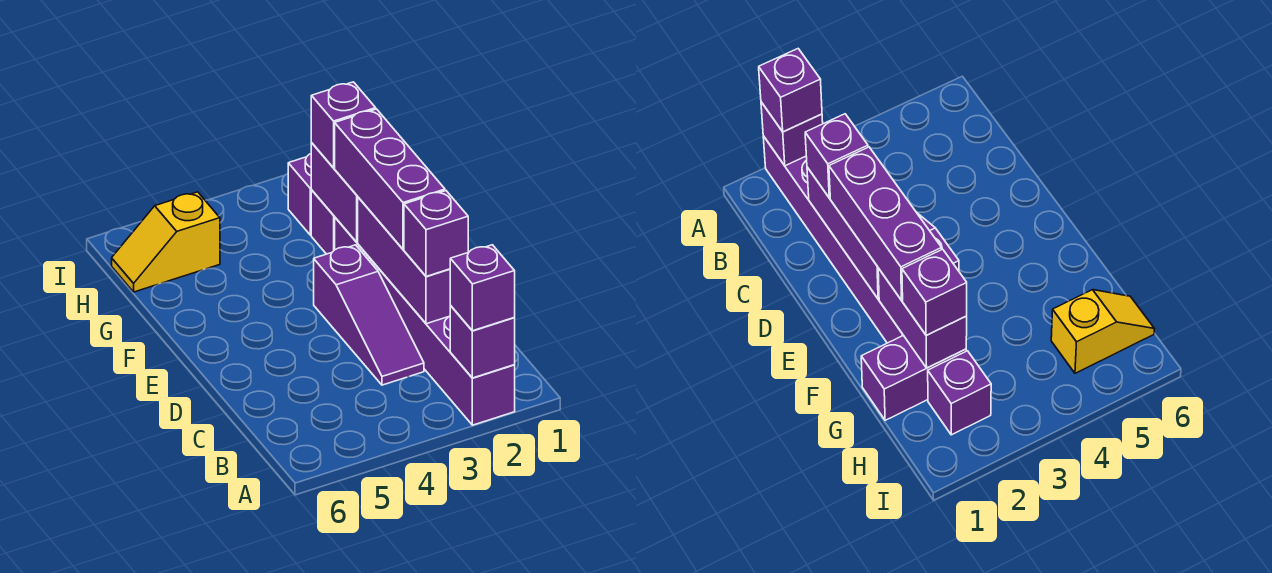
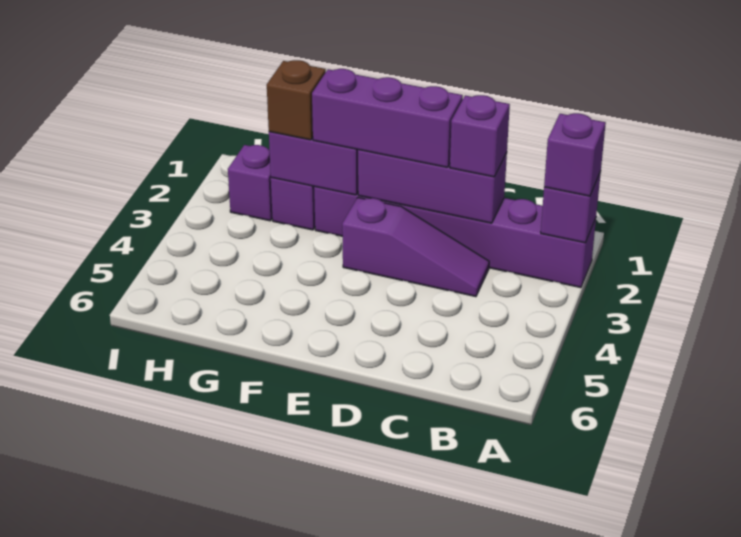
purple 1x1 brick [311,82,376,168] -> brown 1x1 brick [267,60,326,140]
yellow 1x2 slope [112,192,220,292] -> none

